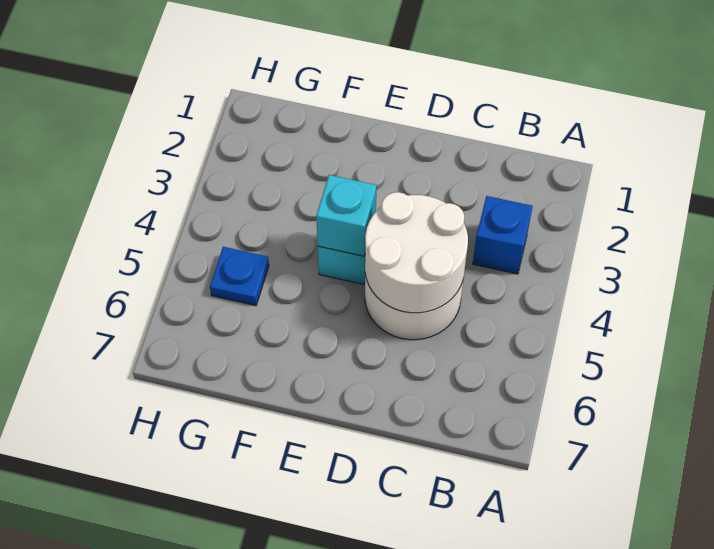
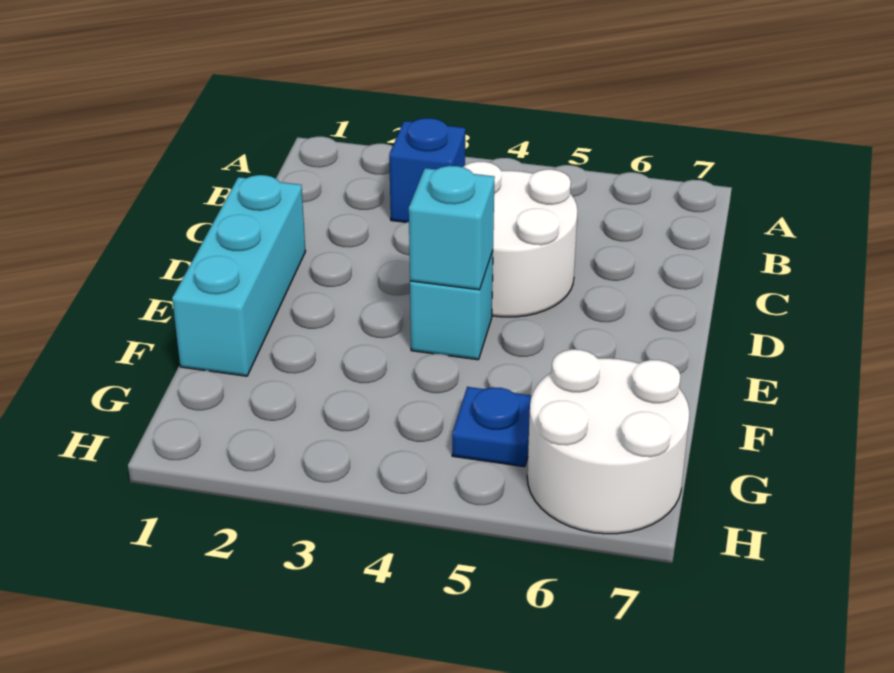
white 2x2 round brick [365,192,468,313] -> white 2x2 round brick moved to [527,349,689,534]
none -> cyan 1x3 brick [172,175,305,376]

